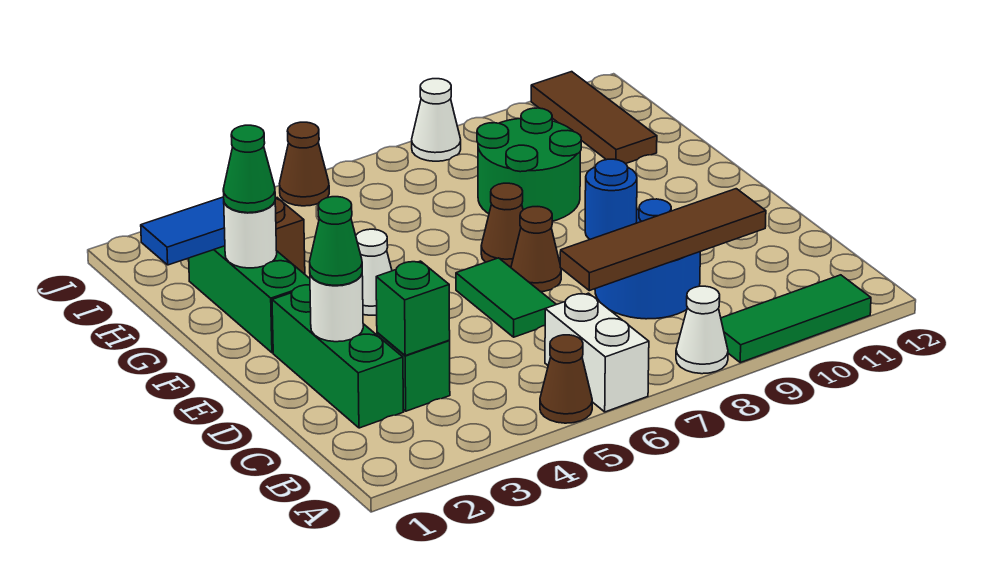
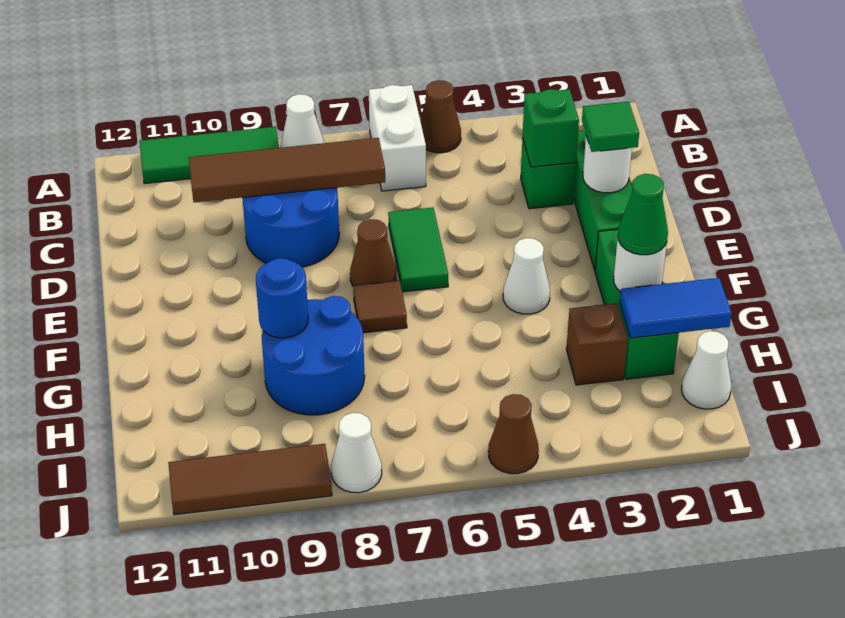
green 1x1 cone [310,197,362,285] -> green 1x1 tile [582,102,639,152]
blue 1x1 round brick [585,159,637,239] -> blue 1x1 round brick moved to [256,258,308,338]
brown 1x1 cone [481,183,523,267] -> brown 1x1 tile [353,281,407,333]
green 2x2 round brick [477,108,581,221] -> blue 2x2 round brick [262,296,365,415]
brown 1x3 tile [531,72,657,164] -> brown 1x3 tile turned to [168,444,332,515]
none -> white 1x1 cone [682,331,731,409]

